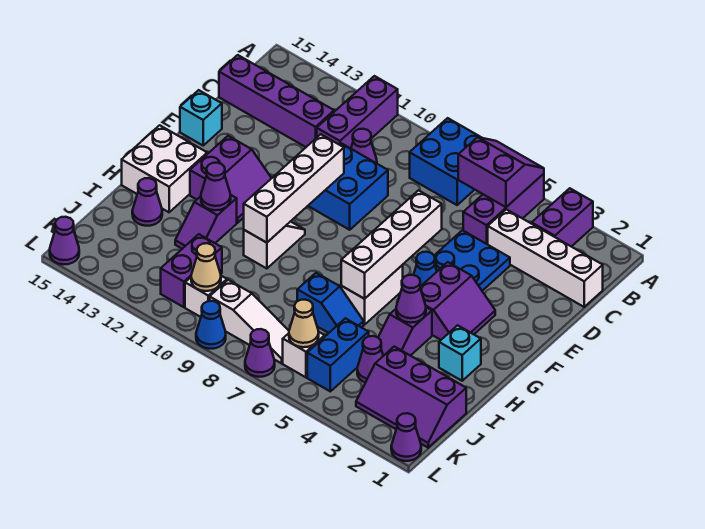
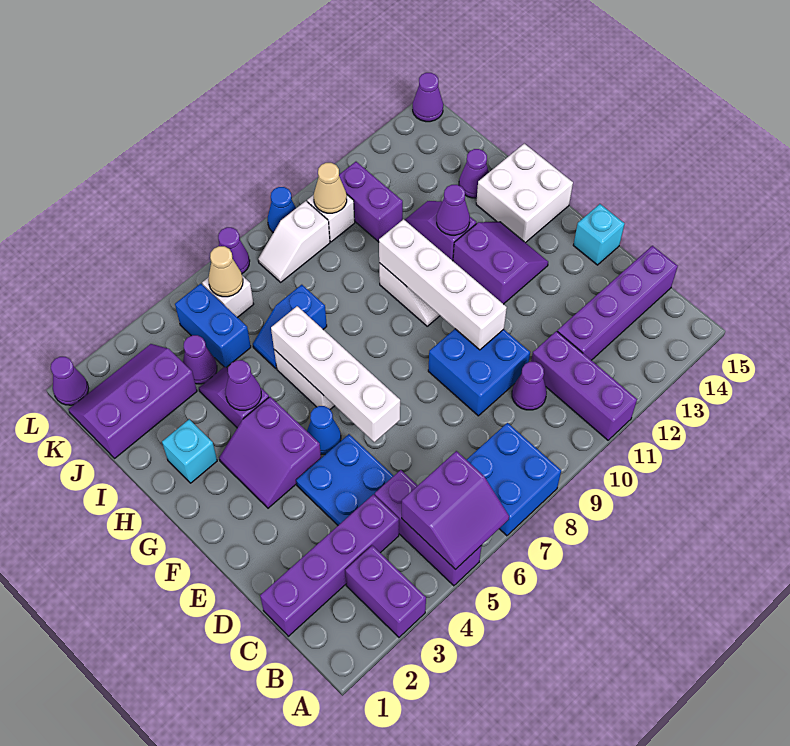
white 1x4 brick [488,209,603,307] -> purple 1x4 brick [260,494,399,636]
purple 2x2 slope [190,136,271,223] -> purple 2x2 slope turned to [453,222,548,304]
white 1x3 slope [210,280,289,363] -> white 1x2 slope [258,201,330,282]

